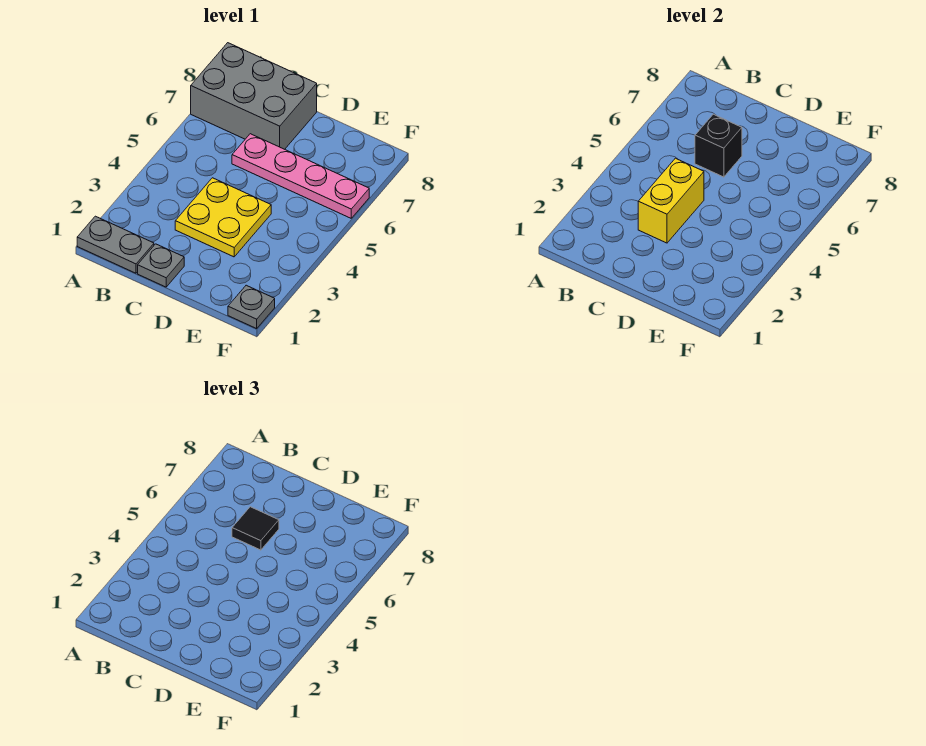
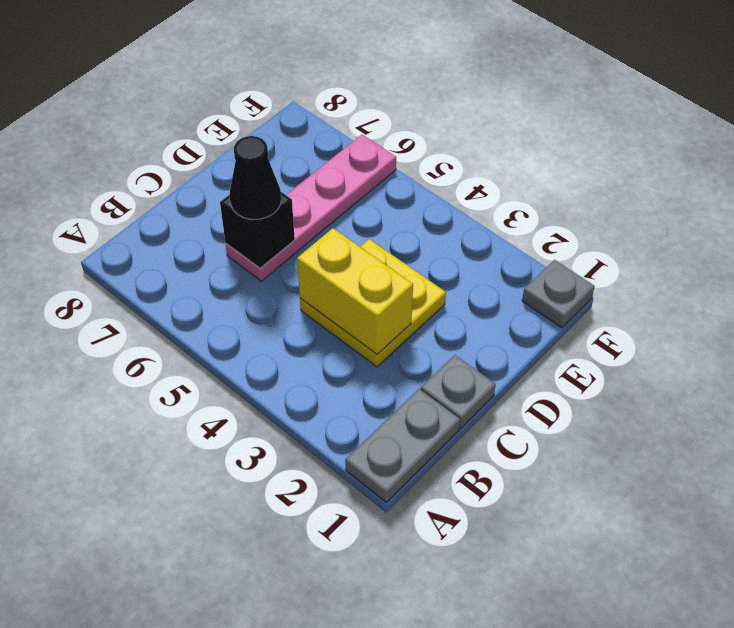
grey 2x3 brick [191,43,317,149] -> none
black 1x1 tile [232,507,279,550] -> black 1x1 cone [230,136,281,220]

